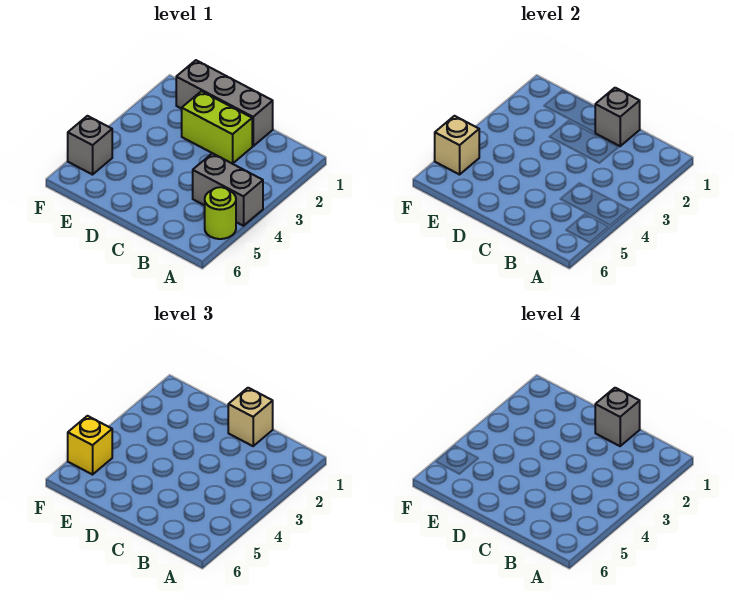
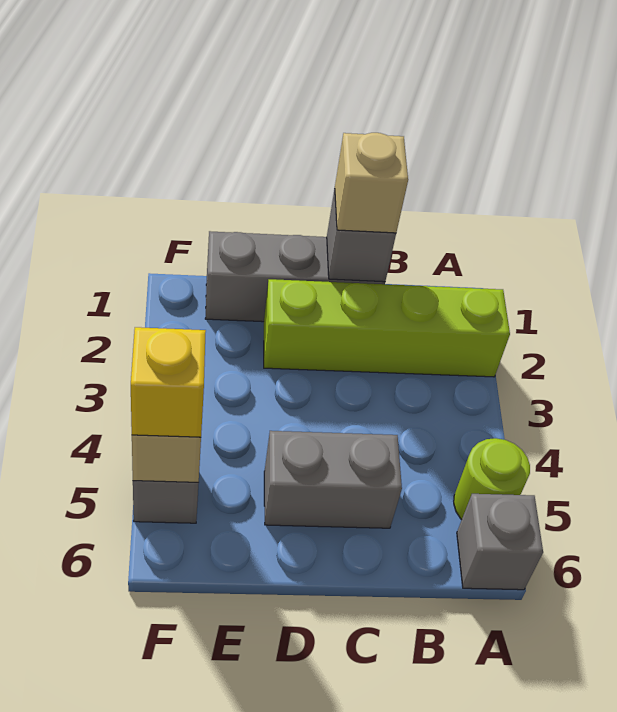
grey 1x2 brick [193,153,263,226] -> grey 1x2 brick moved to [264,431,402,528]
grey 1x1 brick [595,388,640,446] -> grey 1x1 brick moved to [457,494,543,590]
lime 1x2 brick [182,91,252,164] -> lime 1x4 brick [264,279,510,377]

